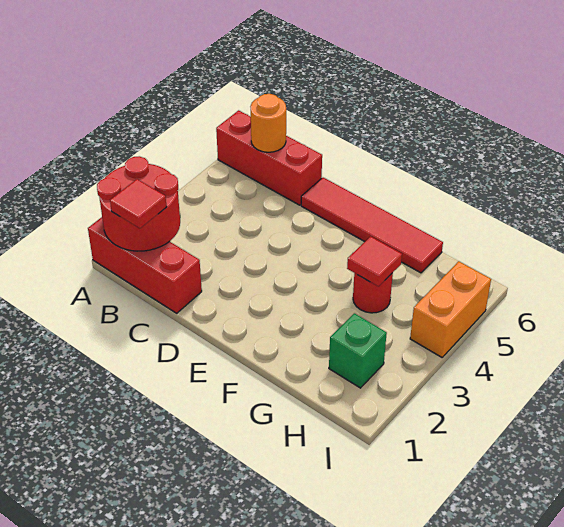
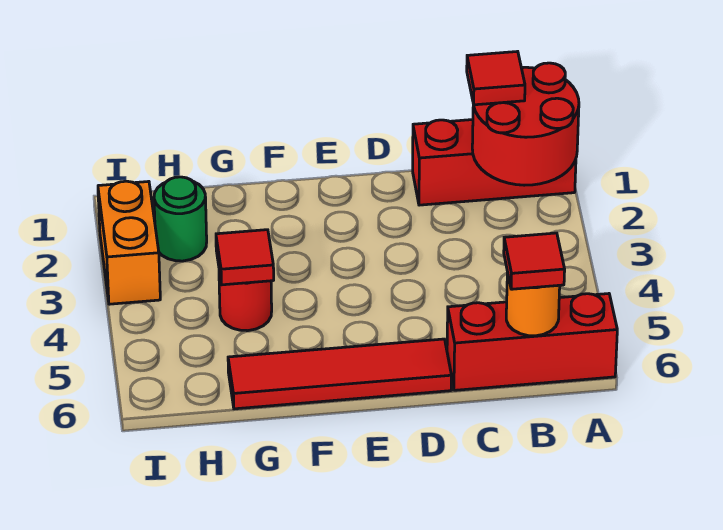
none -> red 1x1 tile [504,233,565,289]
green 1x1 brick [329,313,387,388] -> green 1x1 round brick [154,177,207,261]
orange 1x2 brick [410,261,491,357] -> orange 1x2 brick moved to [98,181,160,304]

